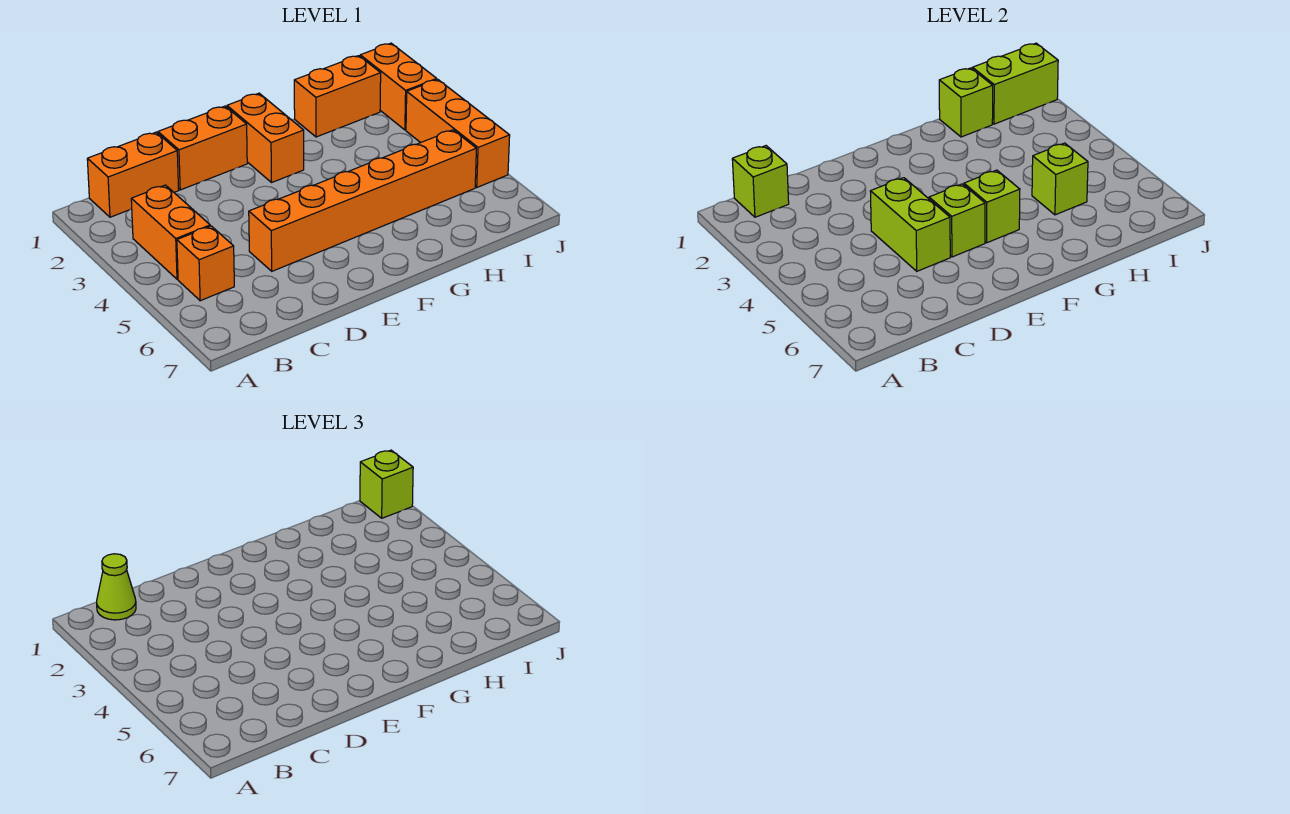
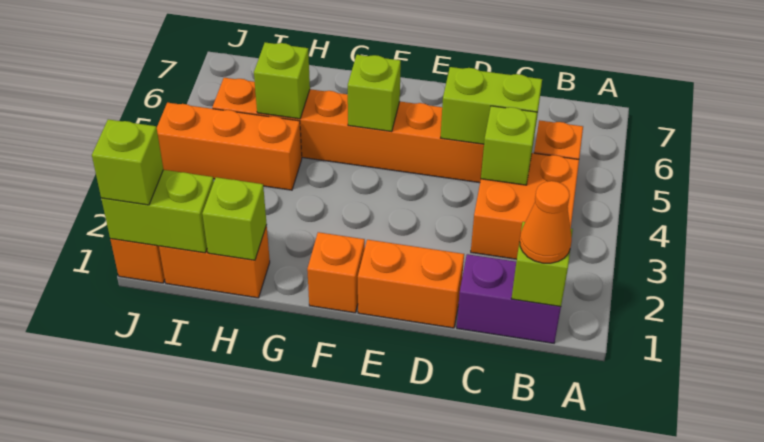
orange 1x2 brick [87,132,179,217] -> purple 1x2 brick [457,254,561,343]
lime 1x1 cone [97,554,136,620] -> orange 1x1 cone [520,181,572,263]
orange 1x2 brick [131,185,210,279] -> orange 2x2 brick [471,153,579,259]
lime 1x2 brick [870,178,950,271] -> lime 1x2 brick turned to [441,67,542,144]
lime 1x1 brick [929,184,985,257] -> lime 1x1 brick moved to [481,106,537,185]
orange 1x2 brick [227,93,304,182] -> orange 1x1 brick [307,232,365,313]
orange 1x3 brick [406,79,510,187] -> orange 1x3 brick turned to [157,103,302,190]

